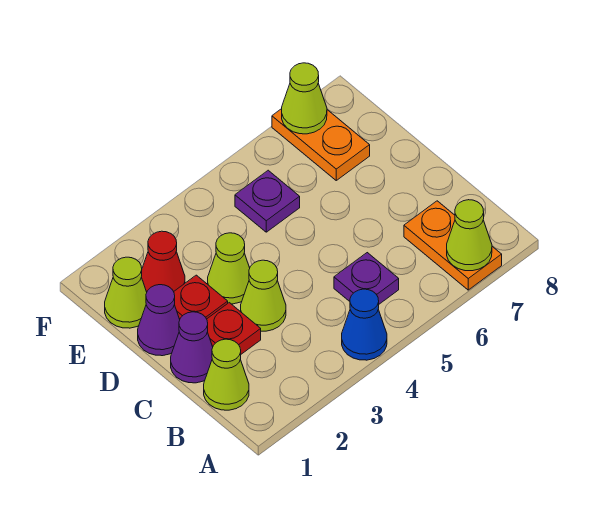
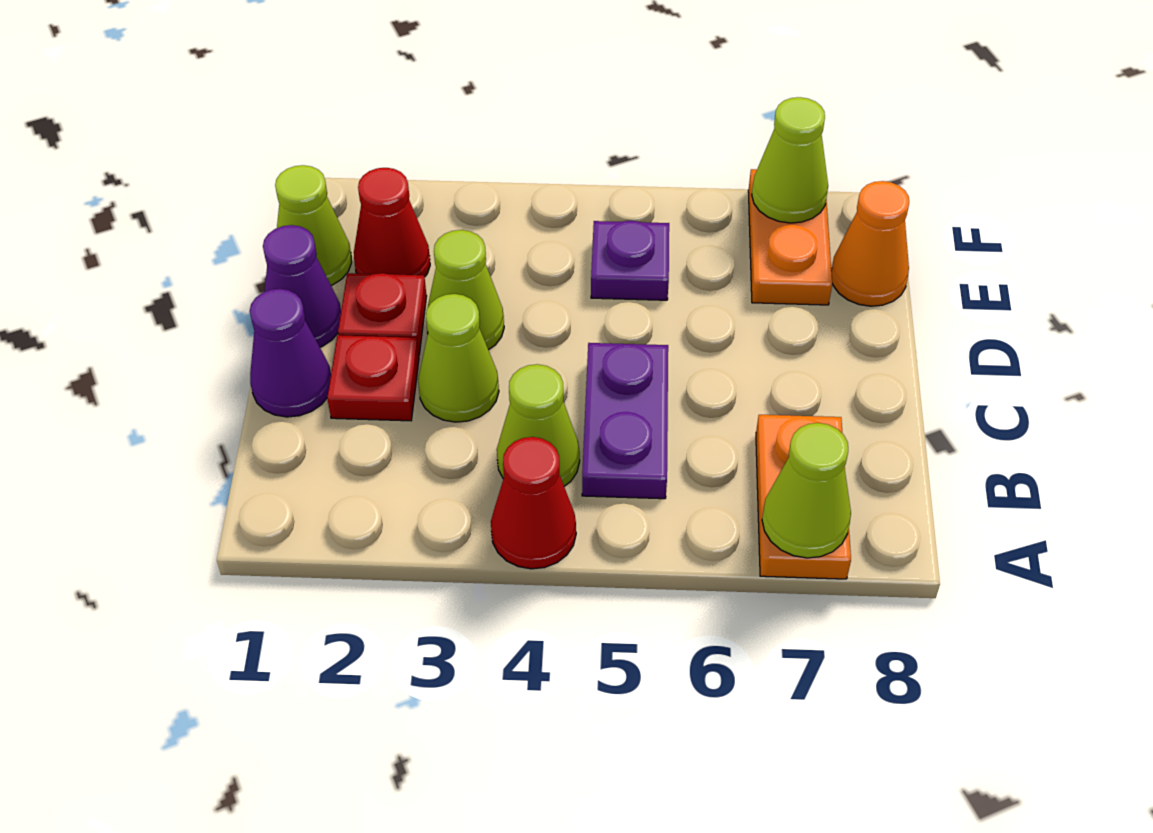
blue 1x1 cone [342,289,387,360] -> red 1x1 cone [491,437,576,569]
lime 1x1 cone [204,339,249,410] -> lime 1x1 cone moved to [497,364,580,486]
purple 1x1 plate [334,253,399,304] -> purple 1x2 plate [582,343,668,499]
none -> orange 1x1 cone [831,181,909,306]

